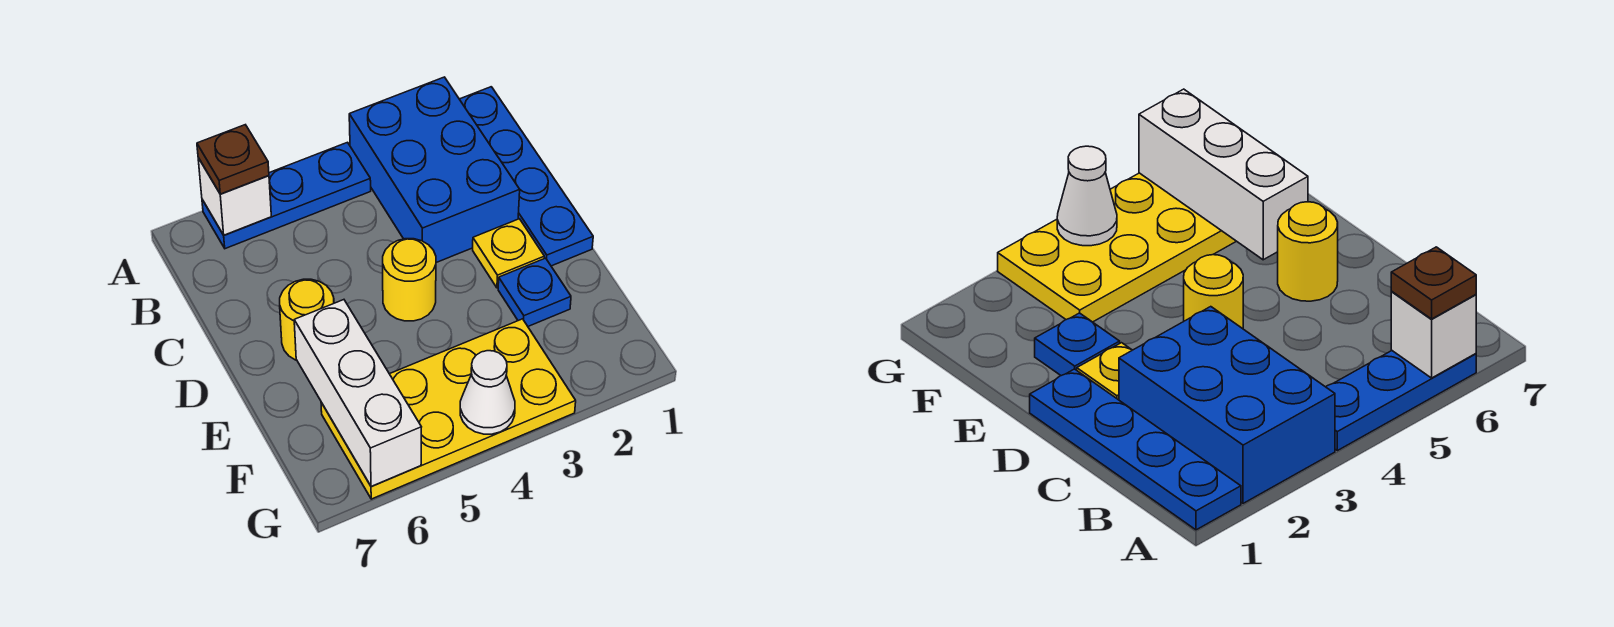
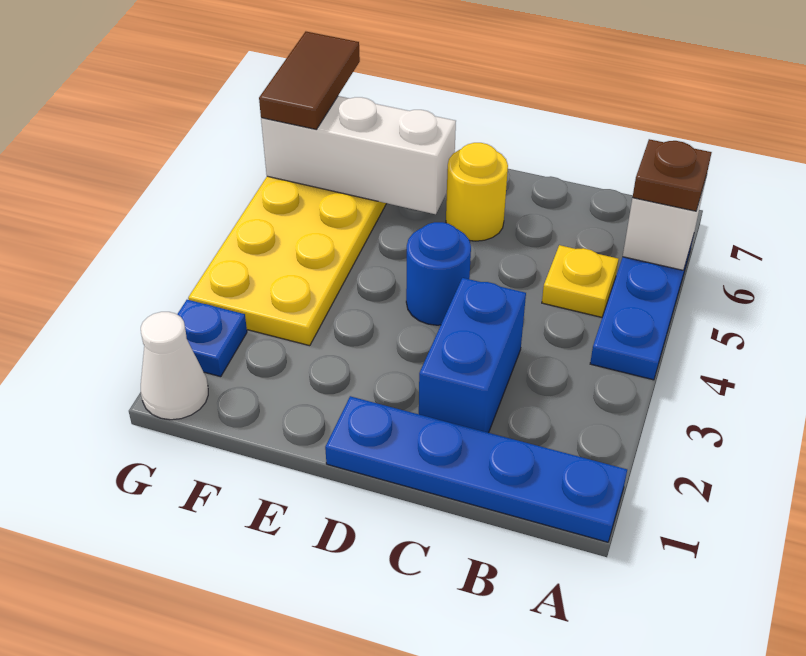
blue 2x3 brick [349,77,520,263] -> blue 1x2 brick [419,278,526,433]
yellow 1x1 plate [473,219,544,288] -> yellow 1x1 plate moved to [542,245,619,317]
yellow 1x1 round brick [383,239,436,321] -> blue 1x1 round brick [406,222,471,325]
blue 1x1 plate [498,258,571,326] -> blue 1x1 plate moved to [177,300,247,377]
white 1x1 cone [460,351,515,434] -> white 1x1 cone moved to [141,312,208,420]
none -> brown 1x2 tile [259,32,360,130]

